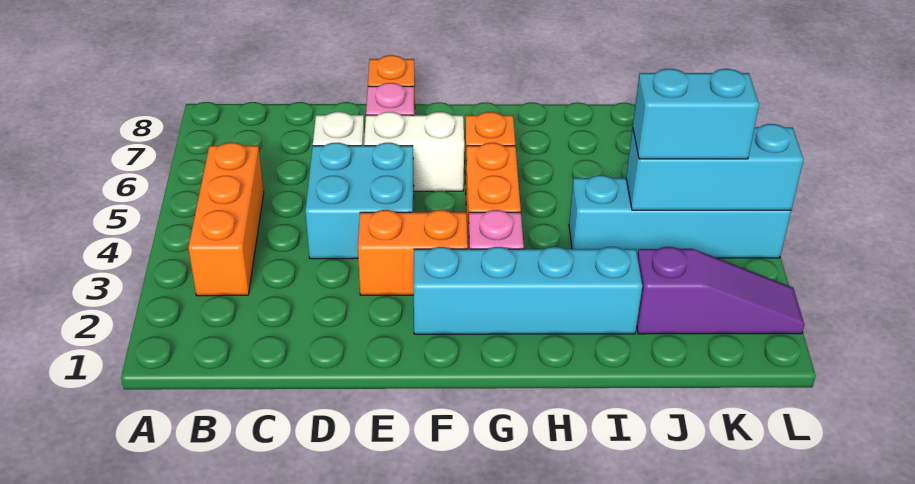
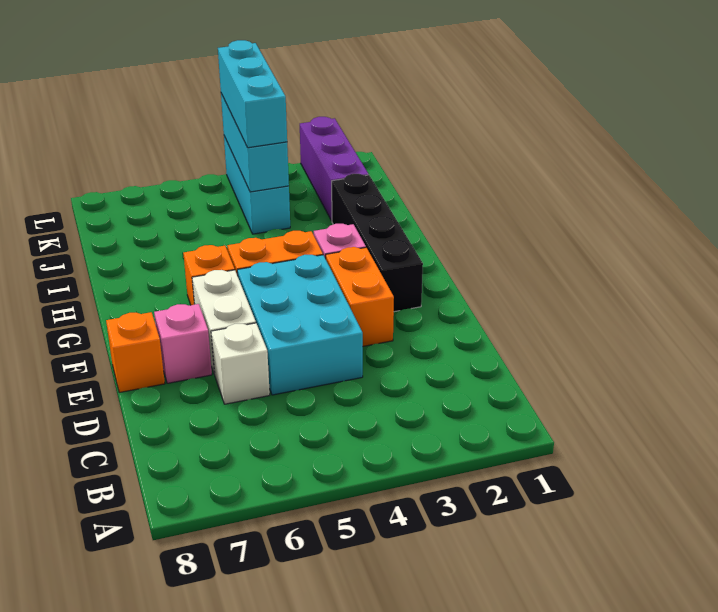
orange 1x3 brick [188,143,264,296] -> none
cyan 2x2 brick [305,143,414,259] -> cyan 2x3 brick [237,255,363,395]
cyan 1x4 brick [414,247,642,334] -> black 1x4 brick [332,174,423,312]
cyan 1x4 brick [569,175,791,258] -> cyan 1x3 brick [224,136,290,234]
purple 1x3 slope [637,247,804,334] -> purple 1x3 brick [300,117,369,221]
cyan 1x2 brick [633,69,759,159] -> cyan 1x3 brick [218,40,287,148]

